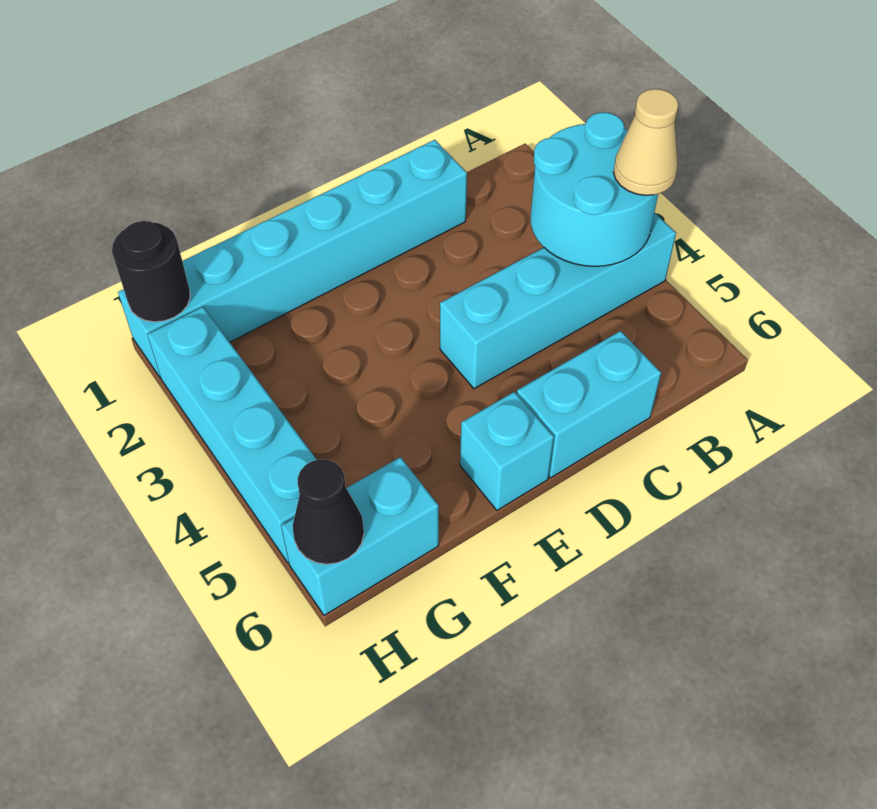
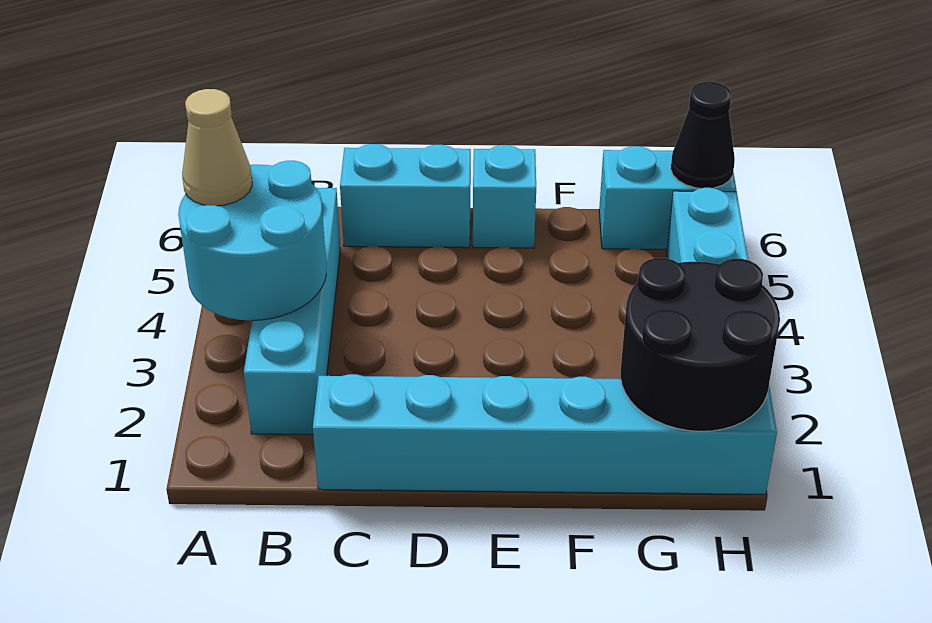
cyan 1x4 brick [440,213,676,389] -> cyan 1x4 brick turned to [244,187,340,435]
black 1x1 round brick [112,221,190,322] -> black 2x2 round brick [620,258,780,431]

